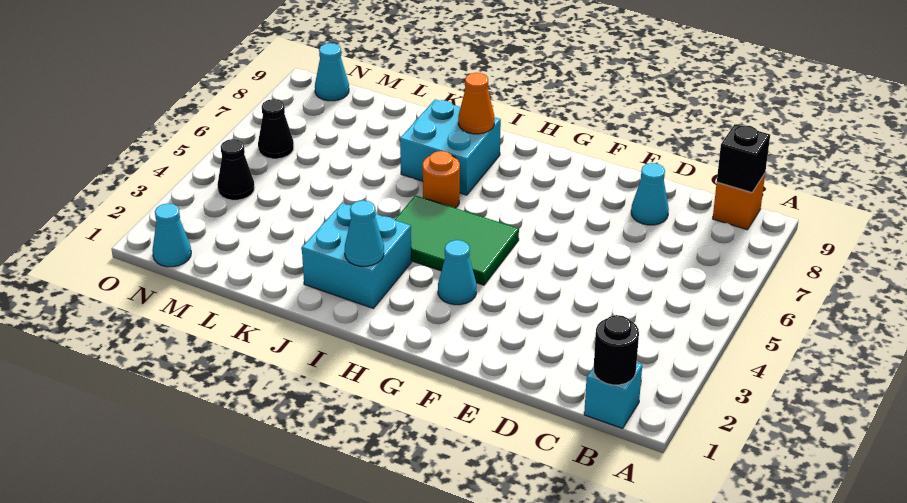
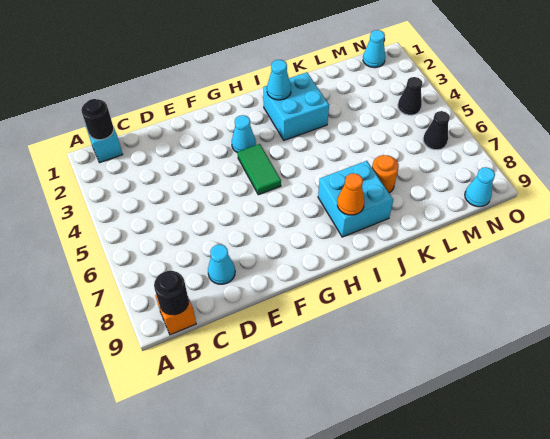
black 1x1 brick [717,124,770,193] -> black 1x1 round brick [154,271,189,315]
green 2x3 tile [395,195,519,285] -> green 1x2 tile [238,144,281,195]
orange 1x1 round brick [423,151,460,208] -> orange 1x1 round brick moved to [372,155,399,193]

